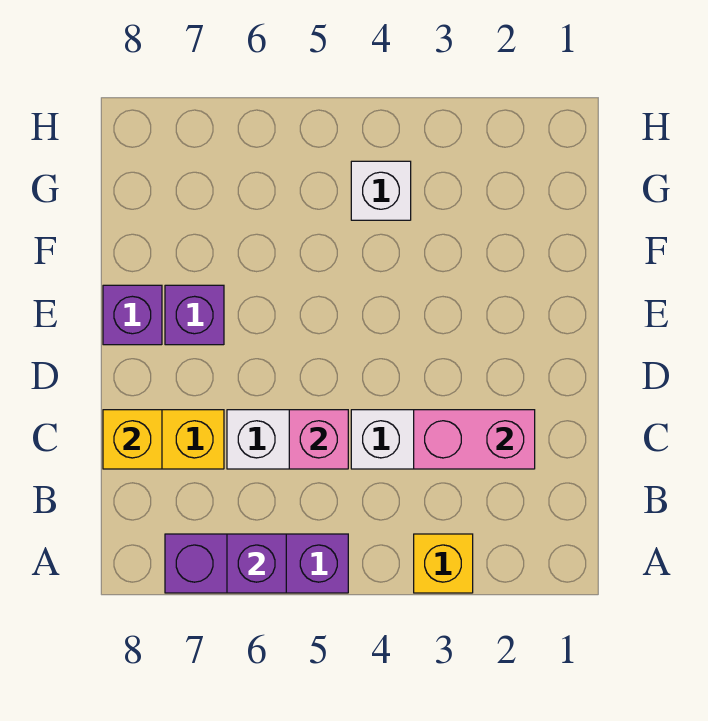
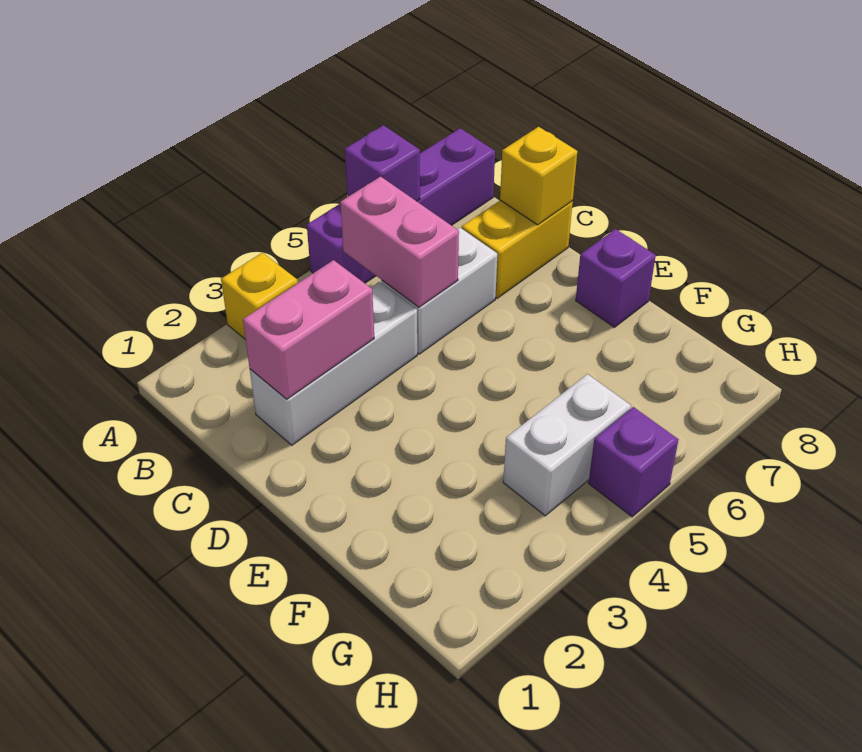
purple 1x3 brick [165,534,348,593] -> purple 1x4 brick [307,128,495,283]
pink 1x1 brick [289,410,348,469] -> pink 1x2 brick [340,176,459,307]
purple 1x1 brick [165,285,224,345] -> purple 1x1 brick moved to [589,407,678,517]
white 1x1 brick [351,161,411,220] -> white 1x2 brick [503,374,631,516]

